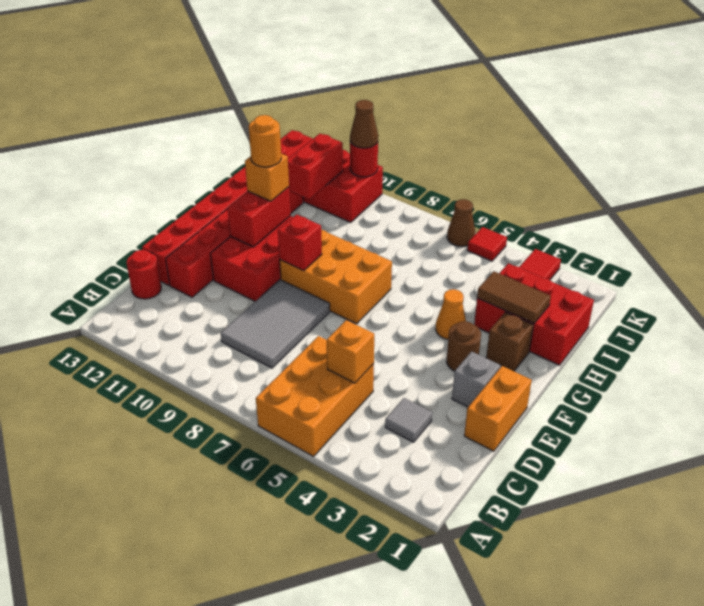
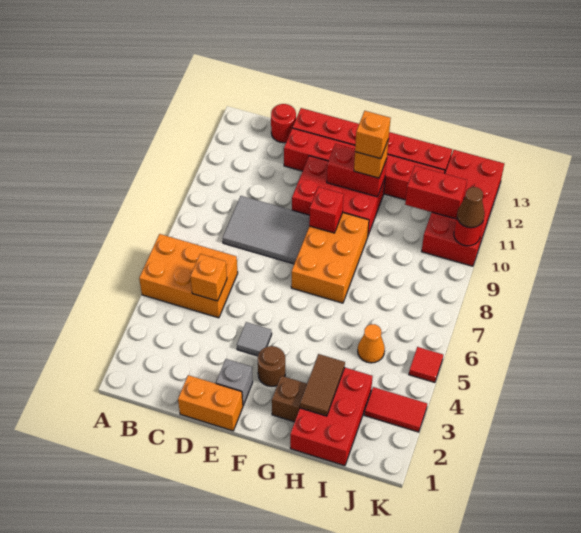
grey 1x1 tile [385,398,432,442] -> grey 1x1 tile moved to [237,322,272,356]
orange 1x1 cone [436,289,466,340] -> orange 1x1 cone moved to [358,324,385,363]
orange 1x1 round brick [249,115,281,167] -> orange 1x1 brick [355,111,391,159]
brown 1x1 cone [447,199,475,247] -> none

